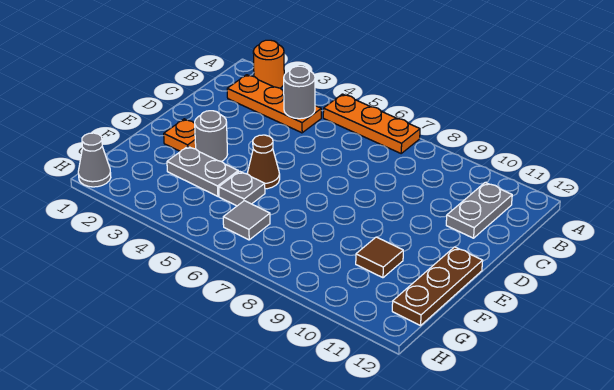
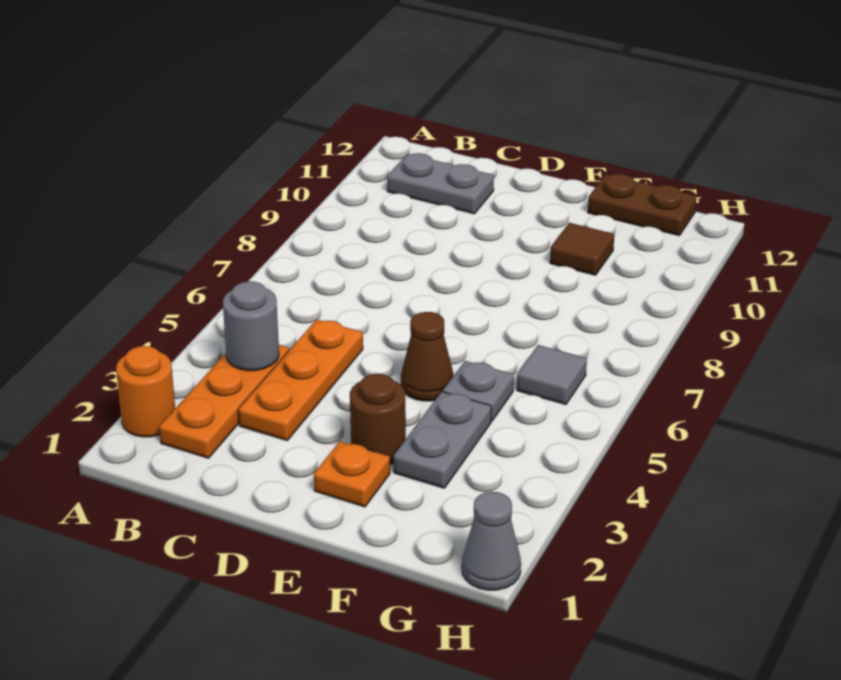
orange 1x3 plate [323,94,420,153] -> orange 1x3 plate moved to [238,319,363,441]
grey 1x1 round brick [195,111,228,161] -> brown 1x1 round brick [350,374,406,464]
brown 1x3 plate [392,247,483,326] -> brown 1x2 plate [588,174,697,236]

